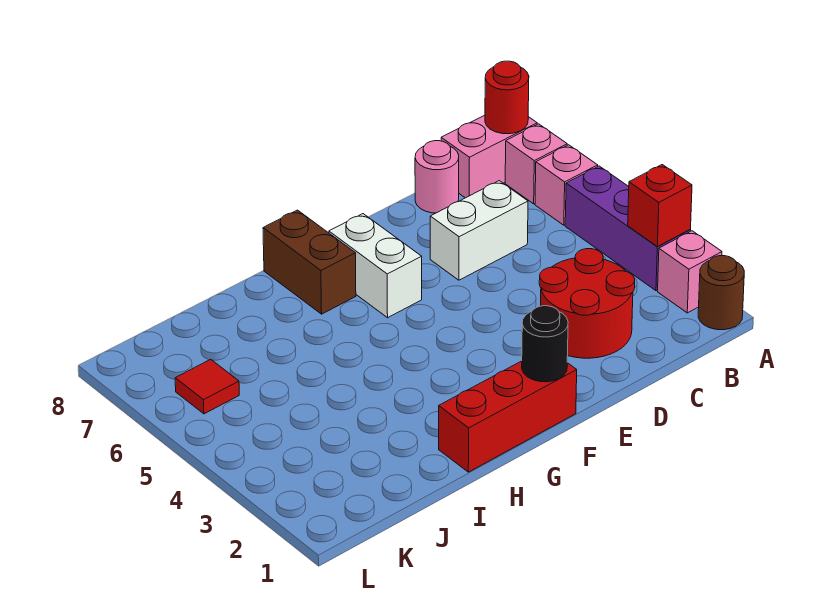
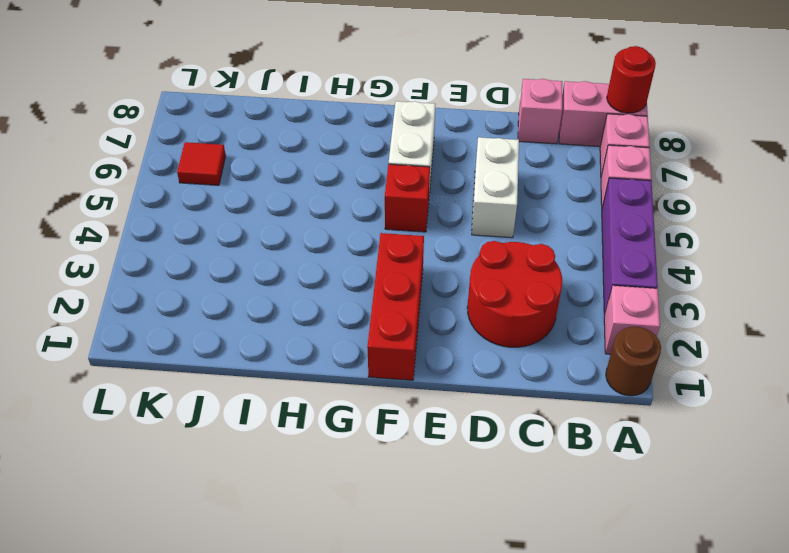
red 1x1 brick [628,165,692,247] -> red 1x1 brick moved to [385,164,430,232]
white 1x2 brick [430,181,528,280] -> white 1x2 brick turned to [472,137,519,238]
pink 1x1 round brick [415,141,459,213] -> pink 1x1 brick [518,79,562,144]
red 1x3 brick [439,361,577,472] -> red 1x3 brick turned to [367,233,424,380]
black 1x1 round brick [522,306,568,382] -> none
brown 1x2 brick [263,210,356,314] -> none

